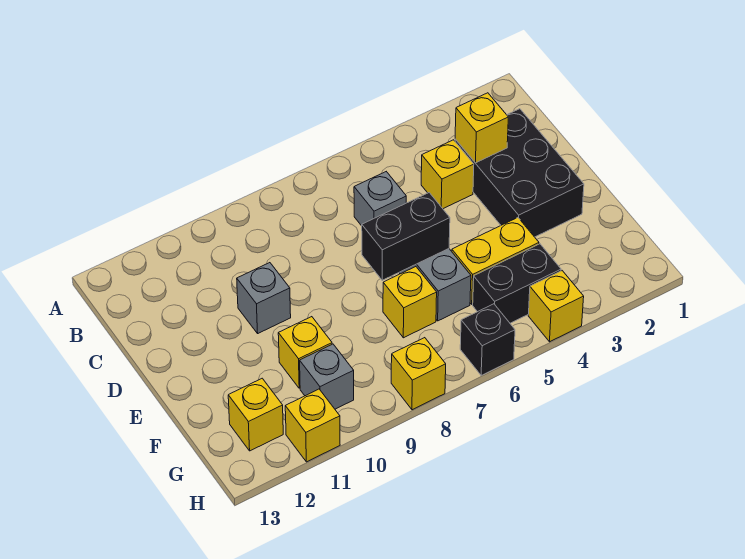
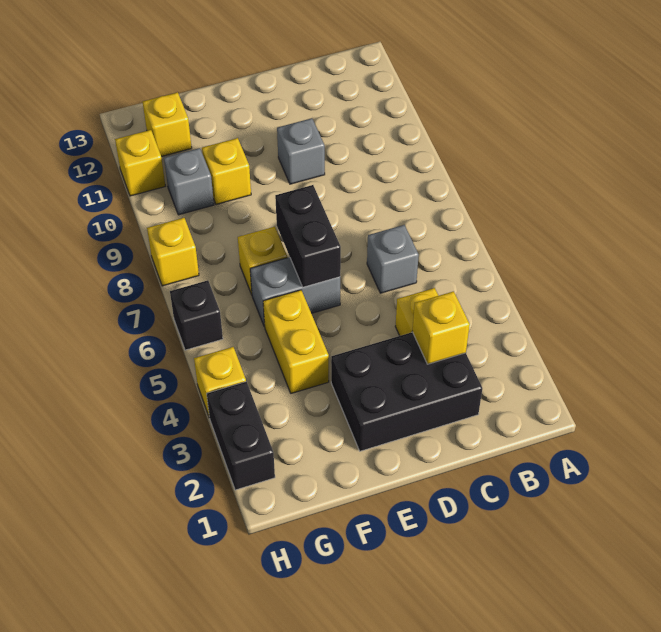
black 1x2 brick [473,244,561,323] -> black 1x2 brick moved to [207,382,275,490]

